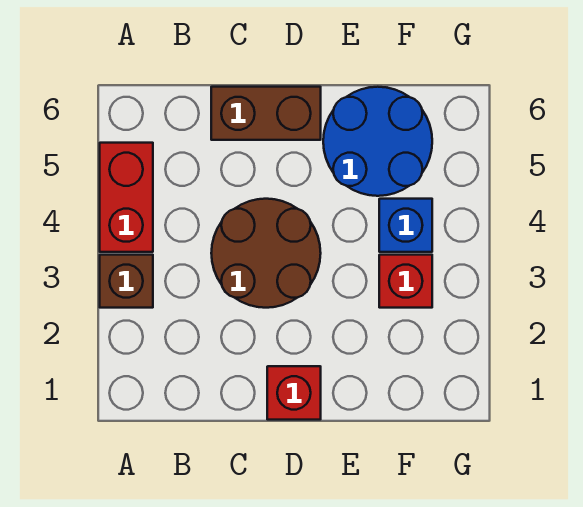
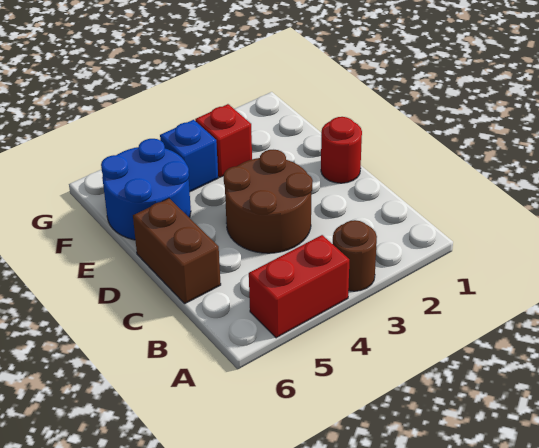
brown 1x1 brick [100,255,153,308] -> brown 1x1 round brick [333,220,377,291]
red 1x1 brick [267,366,321,420] -> red 1x1 round brick [321,117,362,183]

